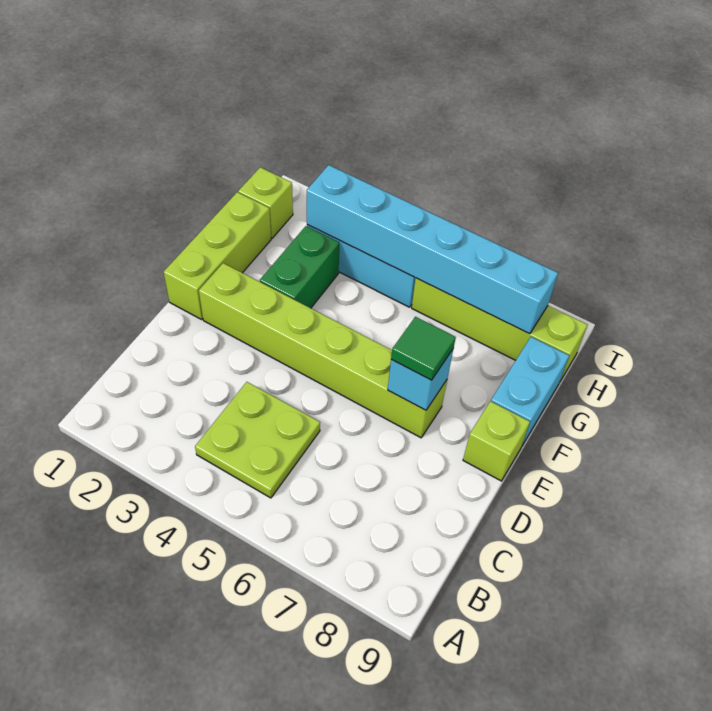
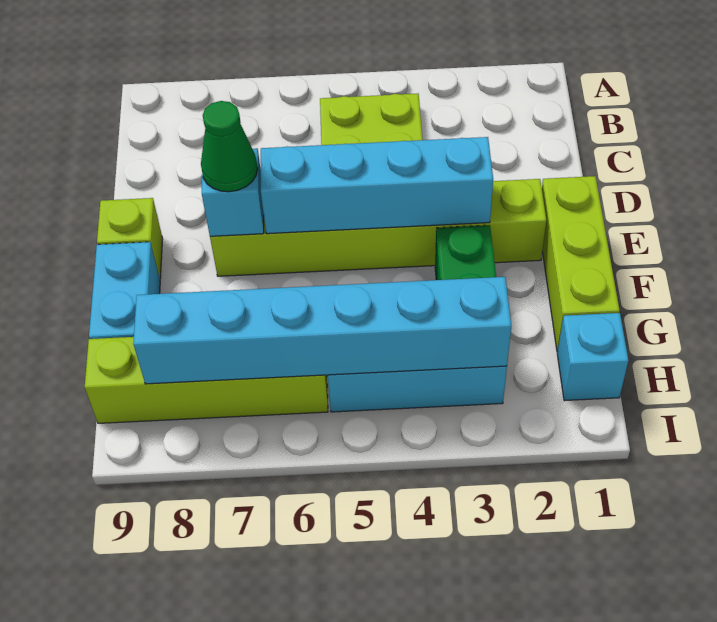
none -> cyan 1x4 brick [261,137,493,234]
green 1x1 tile [391,317,456,380] -> green 1x1 cone [201,101,258,192]
lime 1x1 brick [238,167,293,238] -> cyan 1x1 brick [557,313,629,401]

